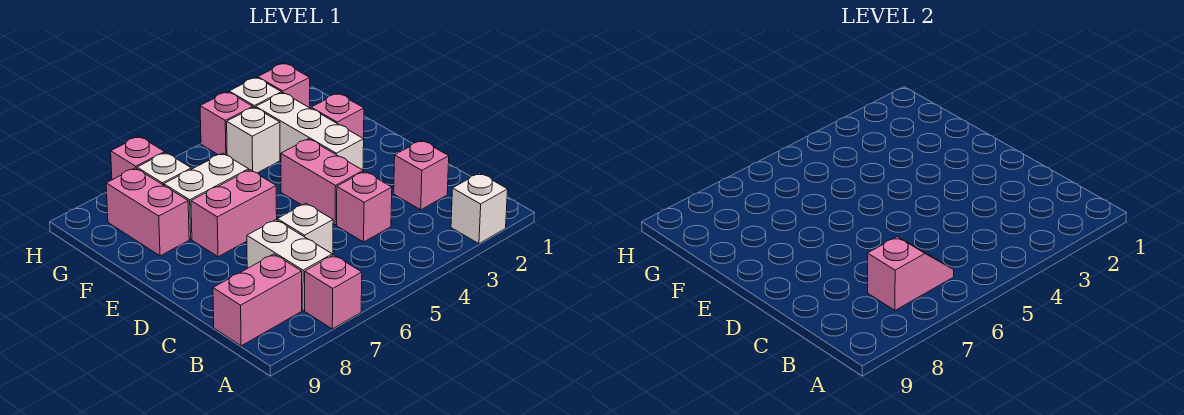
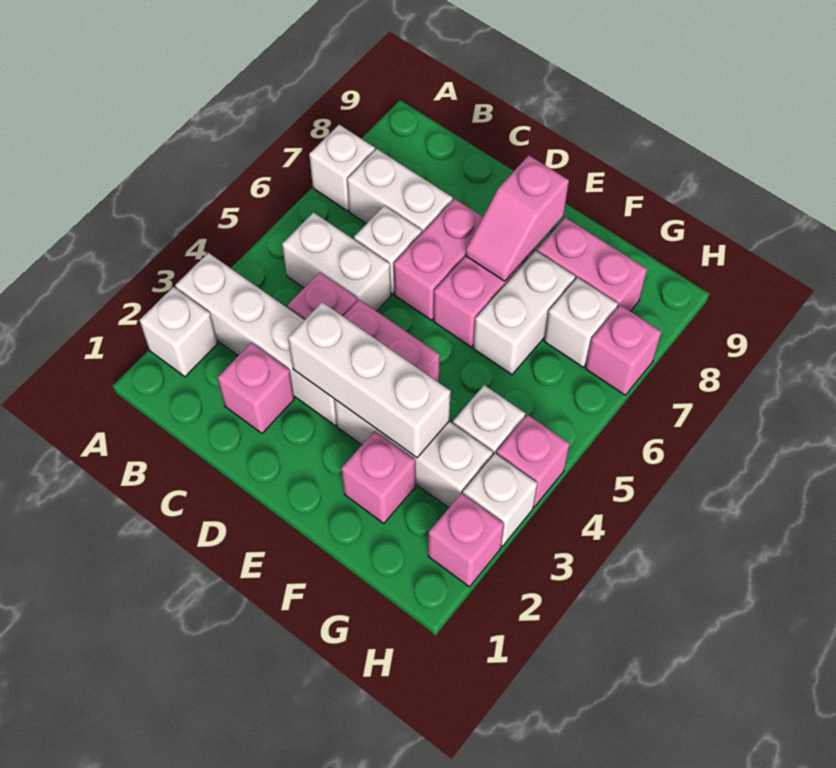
none -> white 1x4 brick [175,253,337,426]
pink 1x1 brick [305,255,362,329] -> white 1x1 brick [309,125,375,211]
none -> white 1x2 brick [282,213,391,311]
pink 1x2 slope [867,237,954,310] -> pink 1x2 slope moved to [466,156,569,281]
pink 1x2 brick [213,254,302,346] -> pink 1x2 brick moved to [394,199,483,320]
none -> white 1x3 brick [288,302,451,458]

